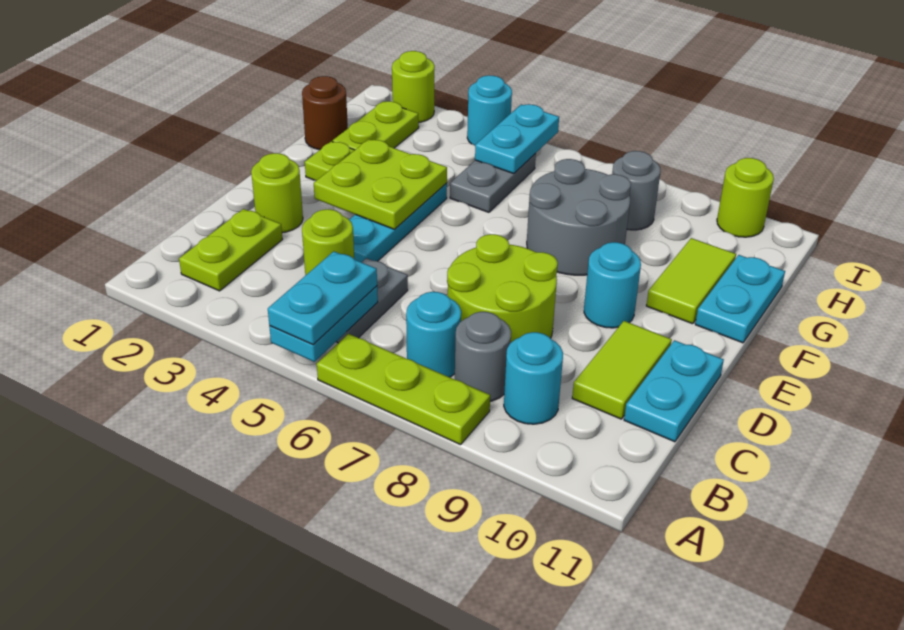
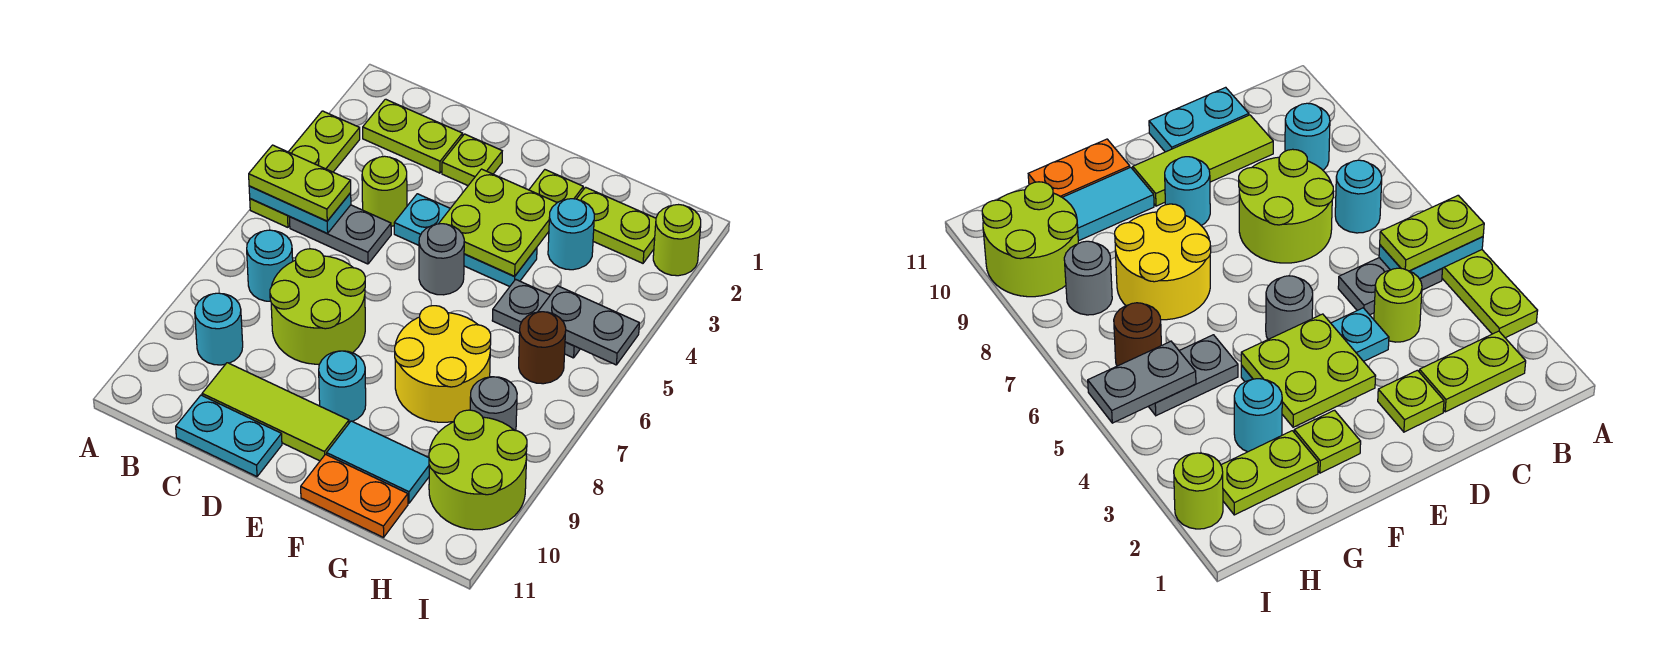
cyan 1x2 plate [268,251,377,345] -> lime 1x2 plate [249,145,351,221]
lime 1x3 plate [317,334,490,445] -> lime 1x3 plate moved to [250,111,360,227]
grey 1x1 round brick [455,312,511,401] -> grey 1x1 round brick moved to [419,224,464,295]
lime 1x2 tile [572,321,672,419] -> lime 1x3 tile [202,363,349,461]
lime 1x1 round brick [251,153,303,233] -> lime 1x1 plate [442,134,502,185]
grey 2x2 round brick [527,159,631,275] -> yellow 2x2 round brick [395,306,491,422]
lime 1x2 tile [646,238,736,324] -> cyan 1x2 tile [327,421,429,503]
cyan 1x2 plate [695,255,785,343] -> orange 1x2 plate [301,454,408,537]
brown 1x1 round brick [302,76,348,150] -> brown 1x1 round brick moved to [519,312,566,384]
cyan 1x2 plate [475,104,559,174] -> grey 1x2 plate [538,286,639,365]
cyan 1x1 round brick [467,75,512,145] -> cyan 1x1 round brick moved to [548,199,594,270]
lime 1x1 round brick [717,158,774,237] -> lime 2x2 round brick [429,410,527,530]

